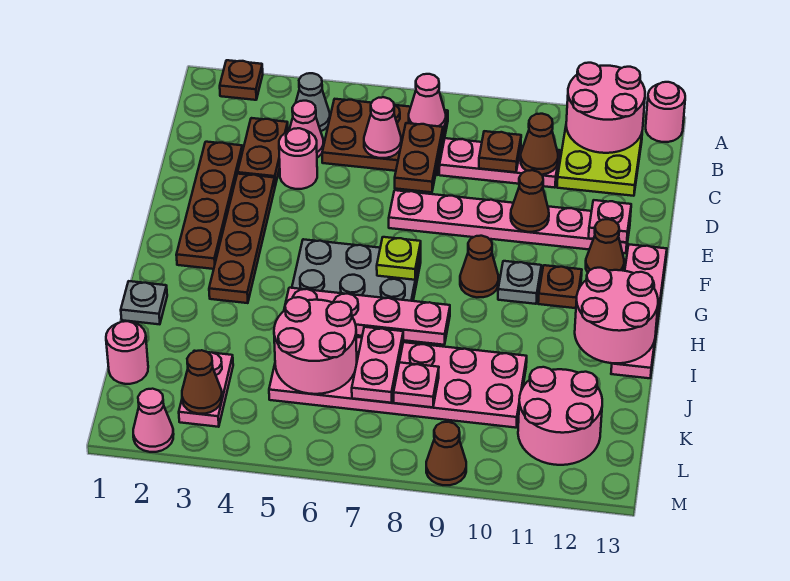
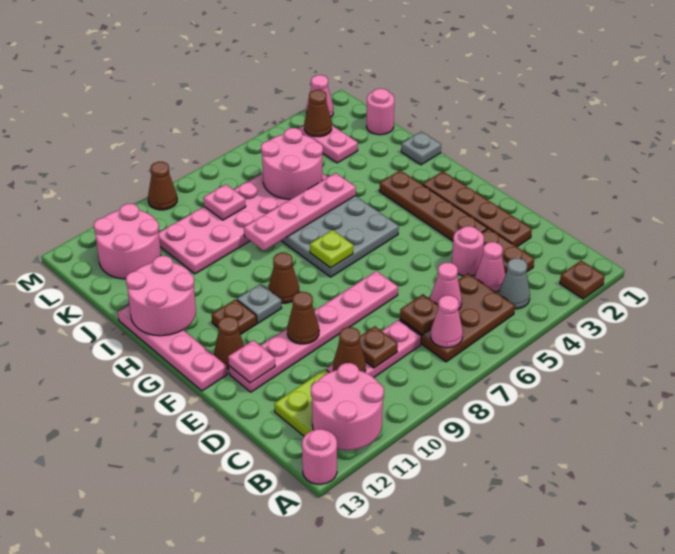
brown 1x2 plate [395,123,443,192] -> brown 1x1 plate [400,294,438,335]
pink 1x2 plate [352,327,404,403] -> none

